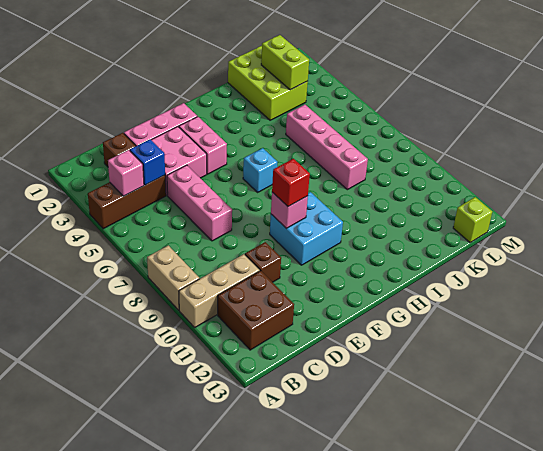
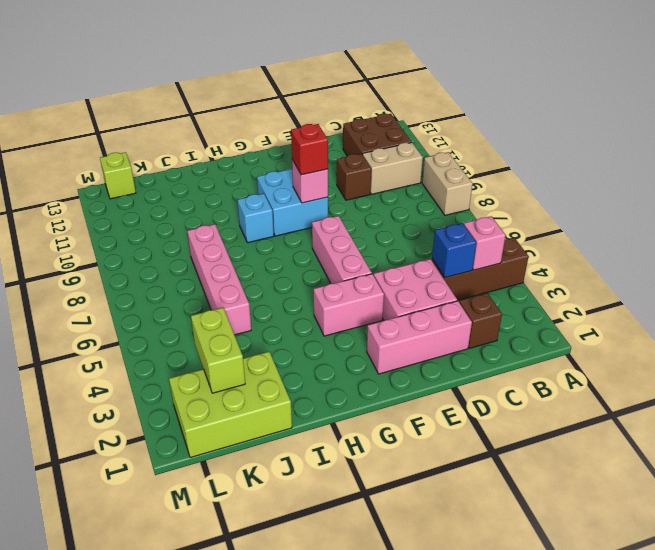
tan 1x3 brick [179,254,260,327] -> tan 1x2 brick [363,143,423,194]
pink 1x3 brick [167,165,232,241] -> pink 1x3 brick moved to [312,216,372,284]
pink 1x2 brick [179,117,227,174] -> pink 1x2 brick turned to [313,274,384,336]
cyan 1x1 brick [243,148,277,192] -> cyan 1x1 brick moved to [237,194,274,243]
lime 2x3 brick [228,46,308,120] -> lime 2x3 brick turned to [169,352,292,458]

